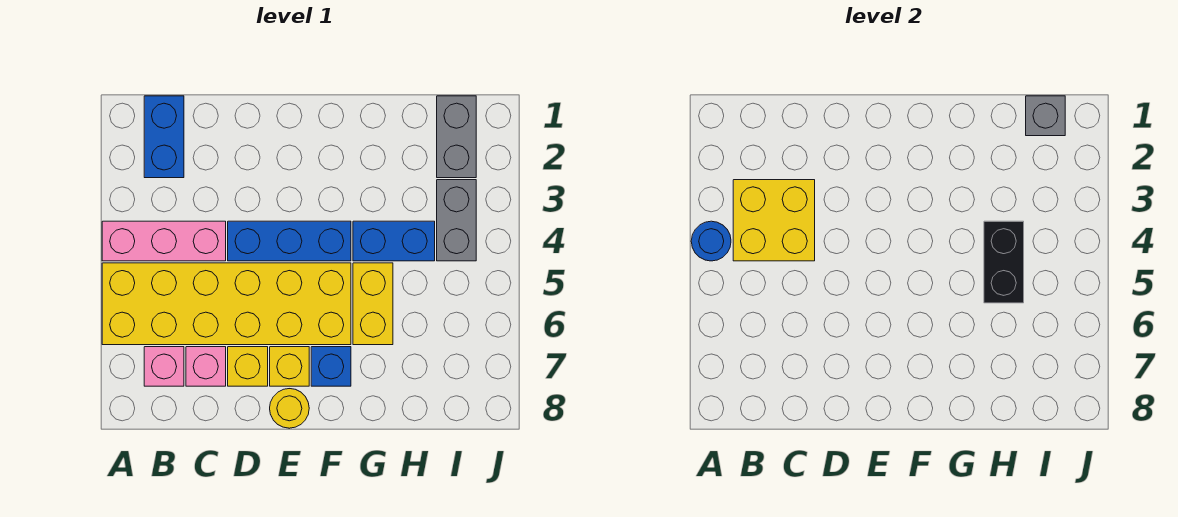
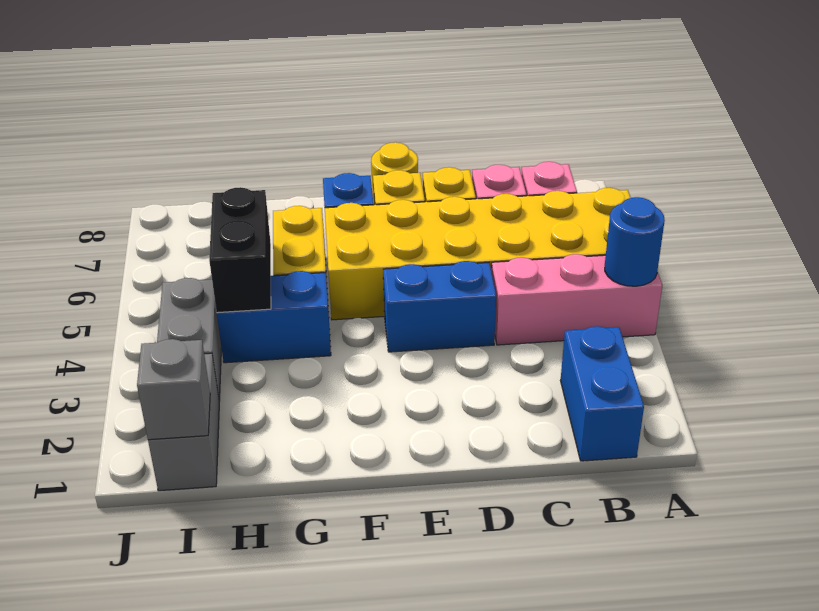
yellow 2x2 brick [733,180,815,261] -> none
blue 1x3 brick [228,221,351,261] -> blue 1x2 brick [383,261,496,352]

